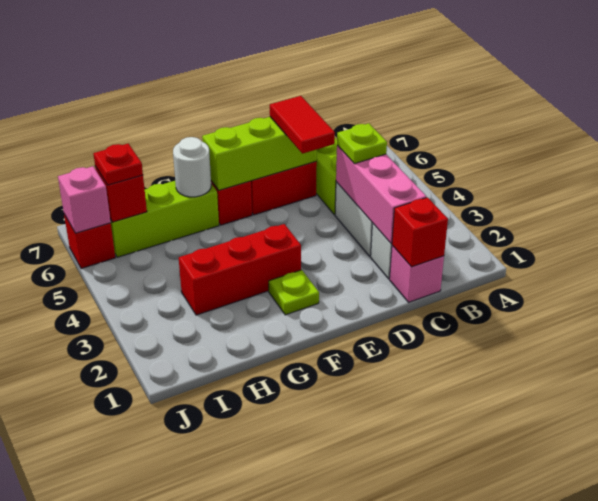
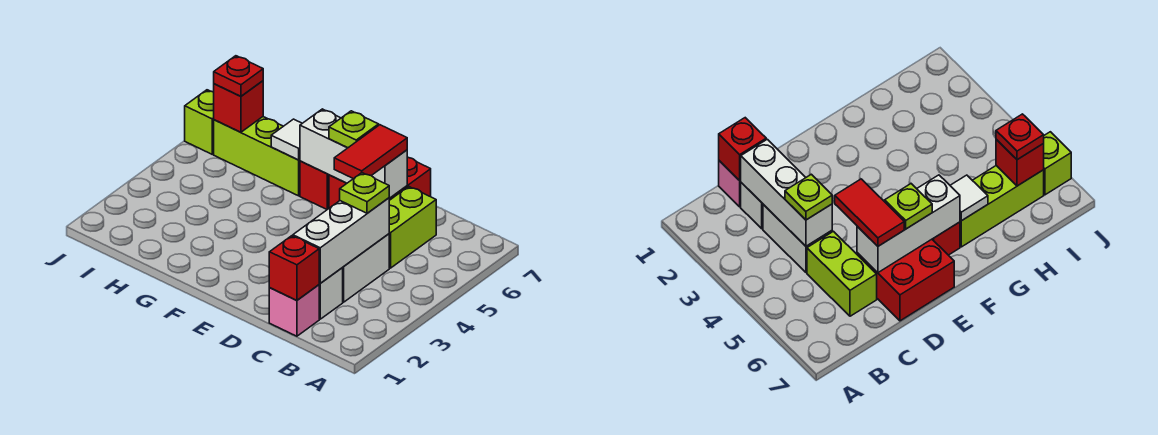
pink 1x3 brick [336,145,426,244] -> white 1x3 brick [293,198,389,283]
lime 1x3 brick [202,117,317,190] -> white 1x3 brick [300,109,407,198]
lime 1x1 plate [269,270,319,315] -> lime 1x1 plate moved to [329,111,379,148]
red 1x3 brick [179,224,301,315] -> none
white 1x1 round brick [173,137,211,197] -> white 1x1 tile [271,119,302,160]
red 1x1 brick [64,214,115,269] -> lime 1x1 brick [185,90,214,154]
pink 1x1 brick [58,166,111,233] -> none

